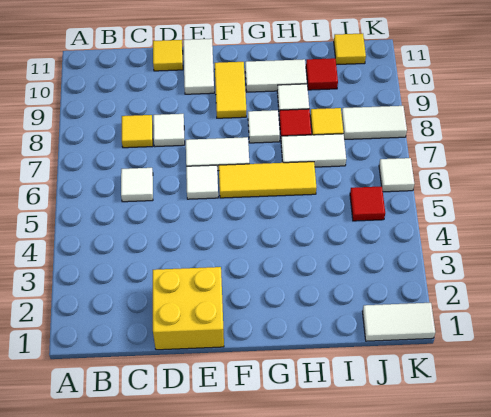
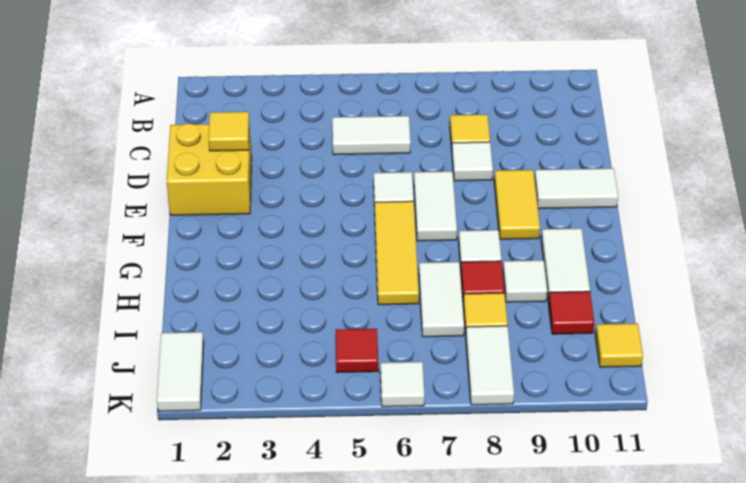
white 1x1 tile [121,168,153,202] -> white 1x2 tile [332,116,411,155]
yellow 1x1 tile [153,40,183,71] -> yellow 1x1 tile moved to [209,112,249,151]
yellow 1x2 tile [215,62,246,118] -> yellow 1x2 tile turned to [494,170,540,239]

